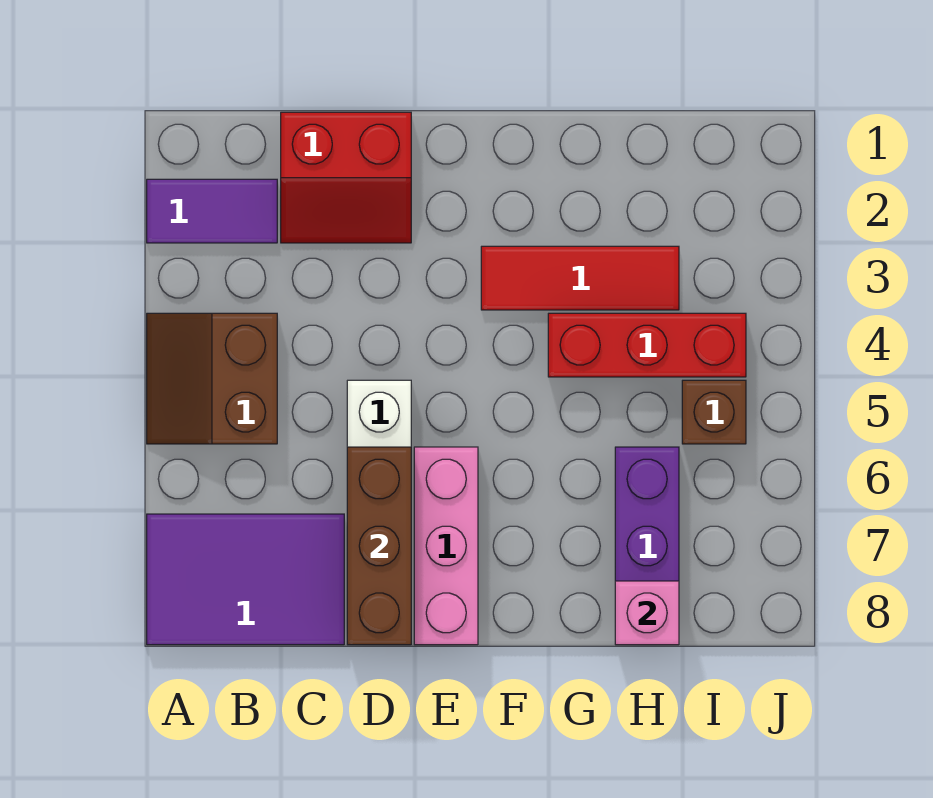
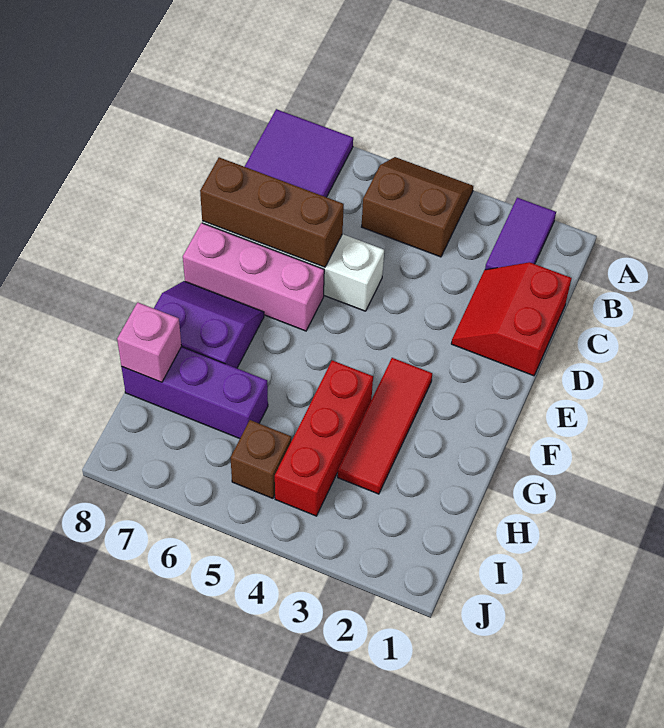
none -> purple 2x2 slope [154,281,264,368]

